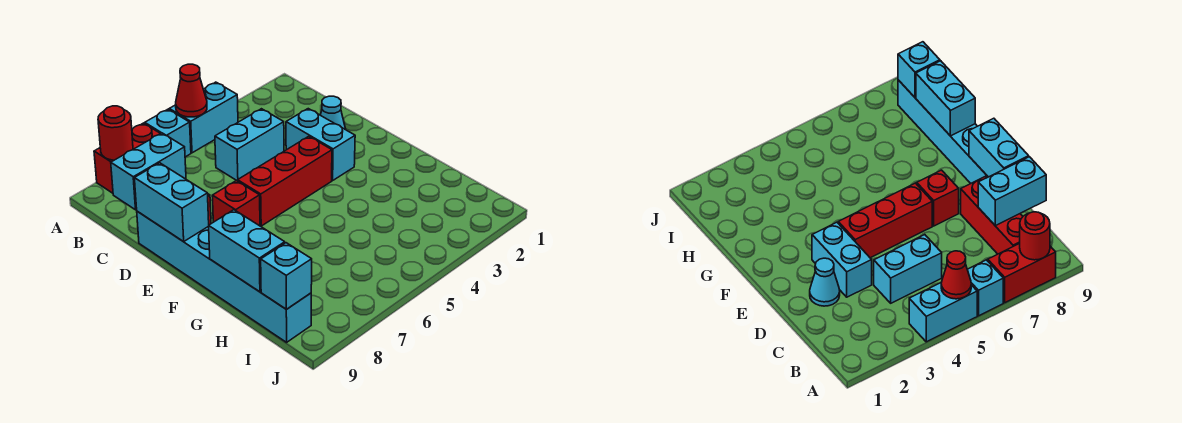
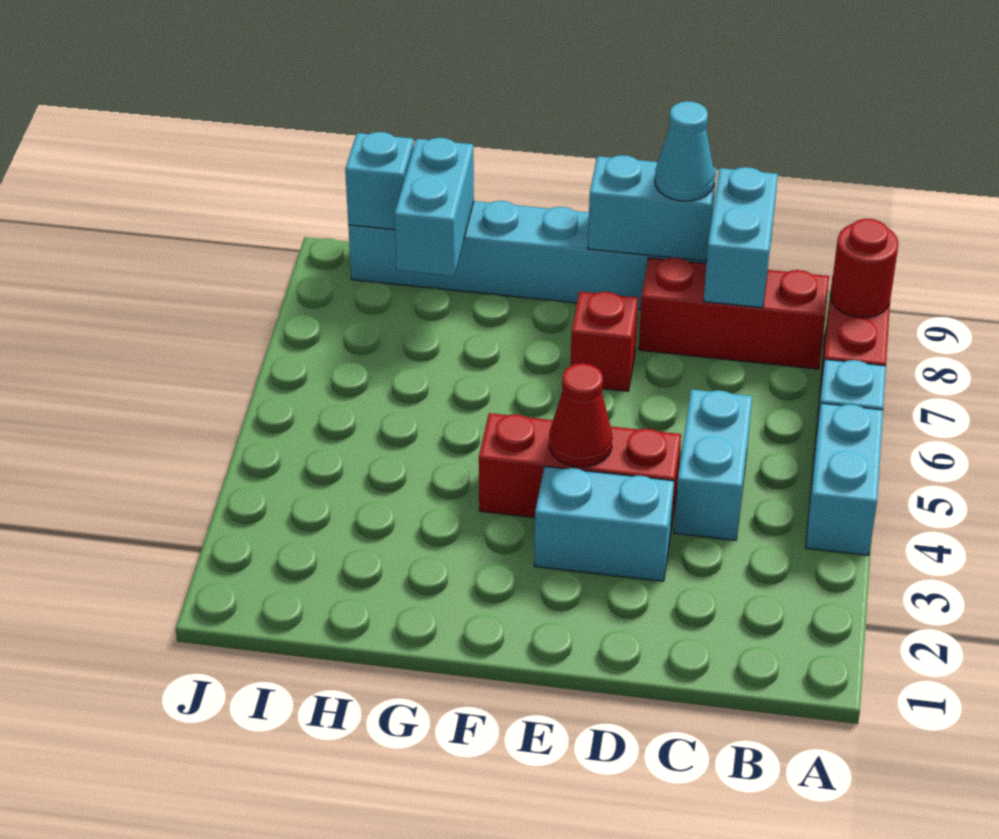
red 1x1 cone [176,64,207,117] -> red 1x1 cone moved to [549,363,612,467]
cyan 1x1 cone [321,96,346,130] -> cyan 1x1 cone moved to [655,101,714,201]
red 1x3 brick [238,136,332,226] -> red 1x3 brick turned to [479,413,681,528]
cyan 1x2 brick [209,210,285,292] -> cyan 1x2 brick turned to [394,138,474,276]

